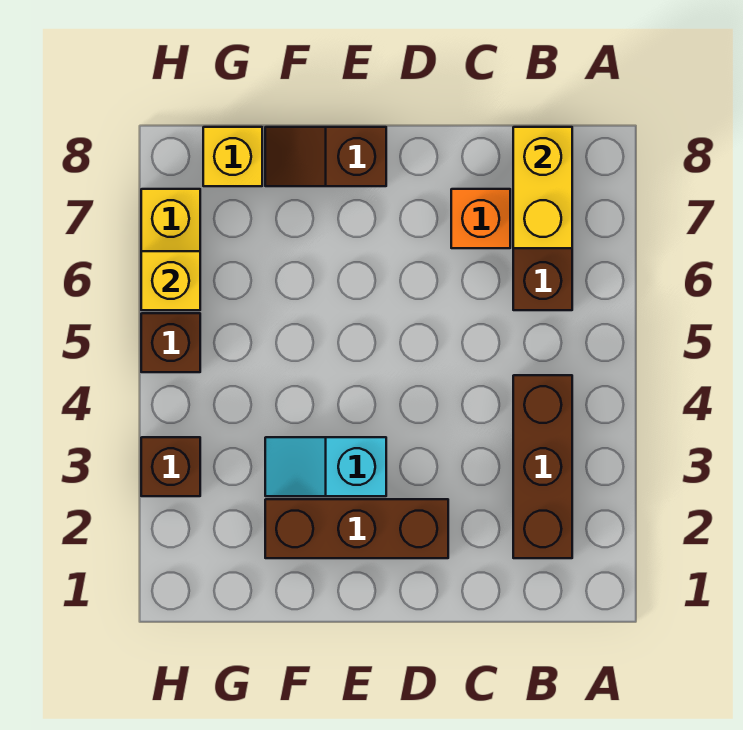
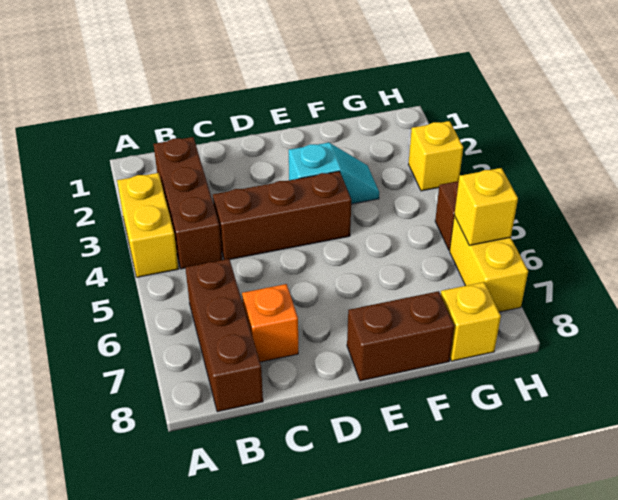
yellow 1x2 brick [513,127,572,248] -> yellow 1x2 brick moved to [117,173,178,277]
brown 1x3 brick [265,499,448,558] -> brown 1x3 brick moved to [213,171,351,260]
brown 1x2 slope [265,127,386,186] -> brown 1x2 brick [347,291,454,381]
brown 1x1 brick [141,437,200,496] -> yellow 1x1 brick [409,121,463,191]

